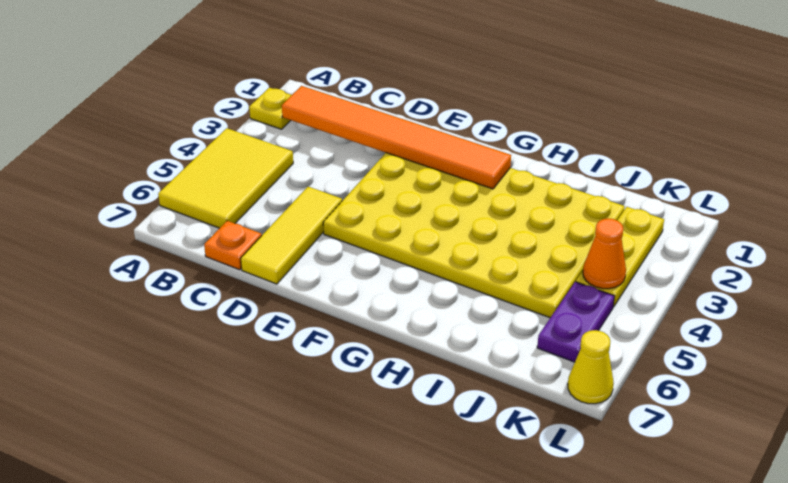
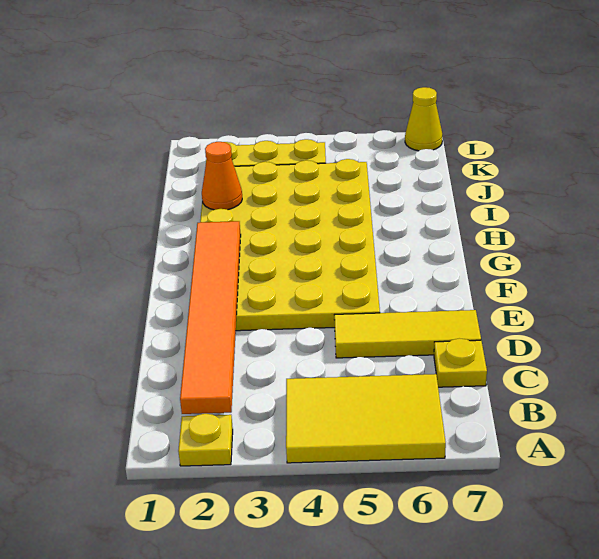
orange 1x1 plate [204,221,262,270] -> yellow 1x1 plate [434,338,487,387]
orange 1x1 cone [583,218,626,289] -> orange 1x1 cone moved to [202,142,242,210]
purple 1x2 plate [537,282,614,362] -> none

